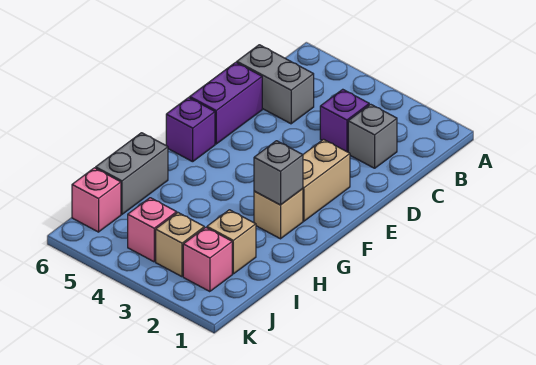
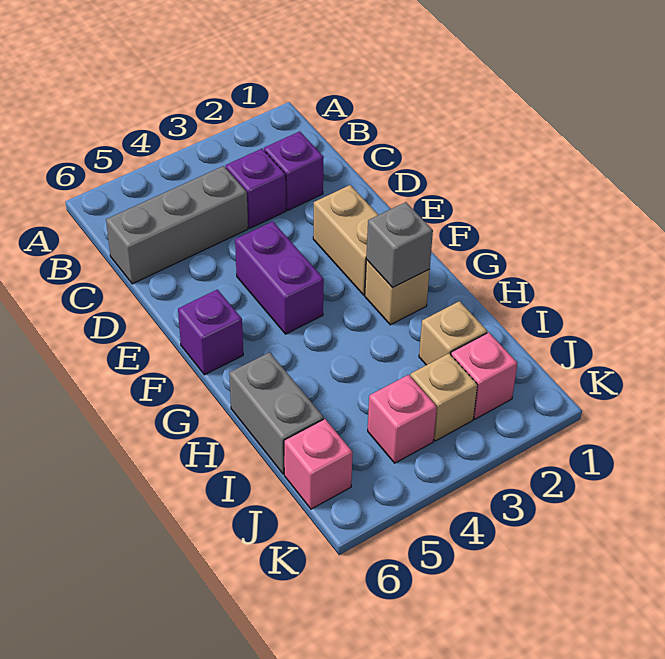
grey 1x1 brick [348,104,397,168] -> purple 1x1 brick [264,132,324,210]
grey 1x2 brick [237,45,314,124] -> grey 1x3 brick [106,166,248,284]
purple 1x2 brick [190,62,262,144] -> purple 1x2 brick moved to [235,222,324,334]

